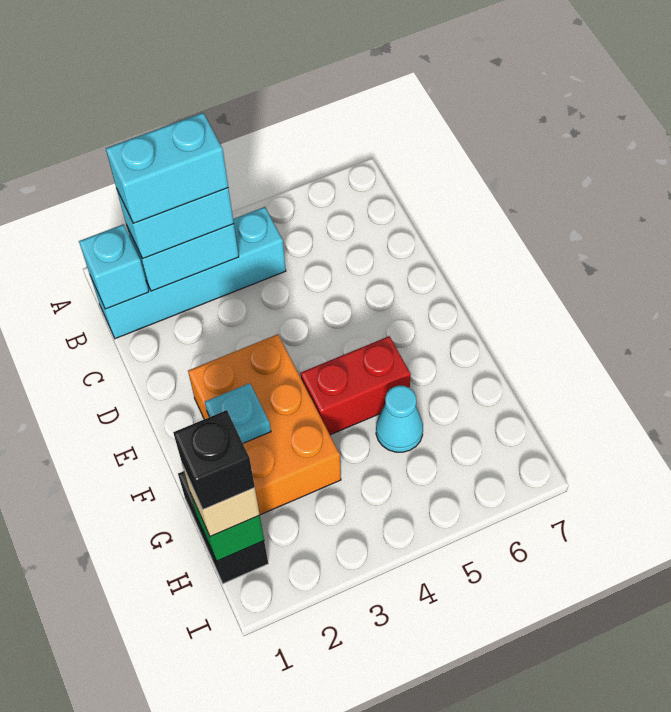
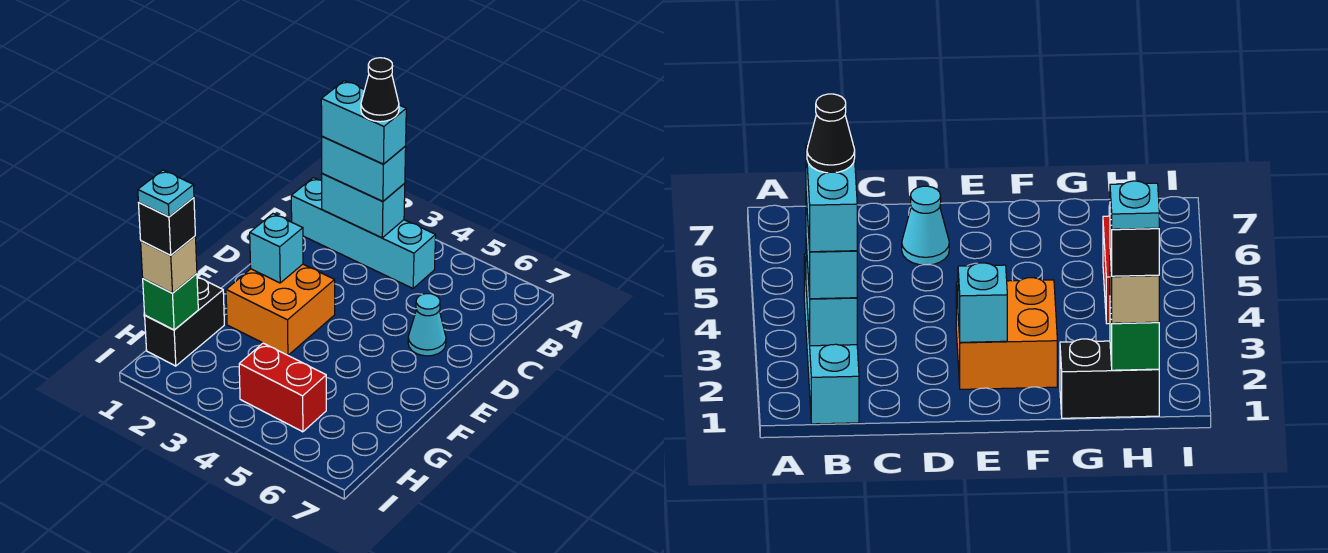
cyan 1x1 brick [79,224,149,309] -> cyan 1x1 brick moved to [250,214,303,283]
none -> black 1x1 cone [361,58,399,122]
orange 2x3 brick [188,334,341,515] -> orange 2x2 brick [226,264,335,355]
cyan 1x1 plate [205,383,271,443] -> cyan 1x1 plate moved to [138,170,194,217]
red 1x2 brick [301,336,411,435] -> red 1x2 brick moved to [239,343,326,432]
cyan 1x1 cone [376,385,423,452] -> cyan 1x1 cone moved to [408,294,446,356]

